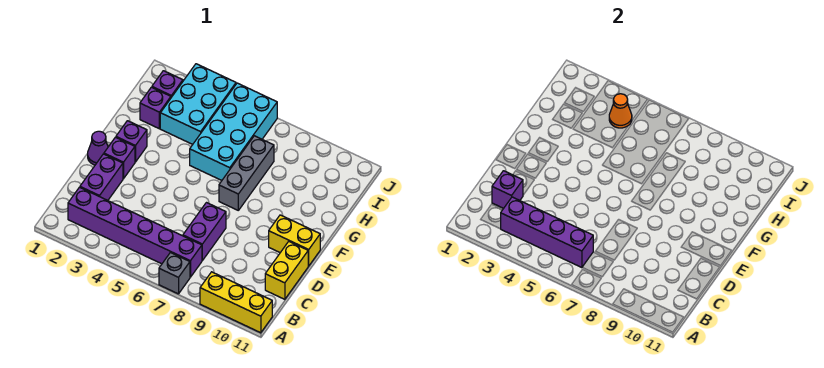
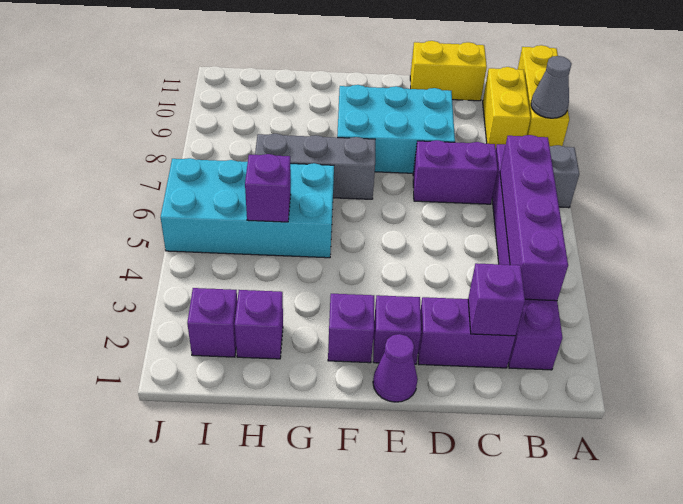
none -> grey 1x1 cone [531,56,571,118]
yellow 1x2 brick [269,215,320,266] -> yellow 1x2 brick moved to [483,67,531,149]
cyan 2x3 brick [160,64,236,144] -> cyan 2x3 brick moved to [337,85,455,173]
none -> purple 1x1 brick [245,154,291,222]
orange 1x1 cone [609,94,632,128] -> none

